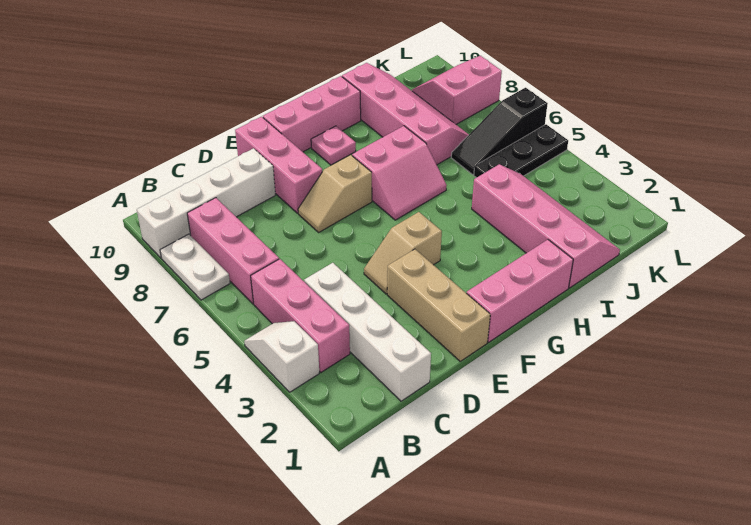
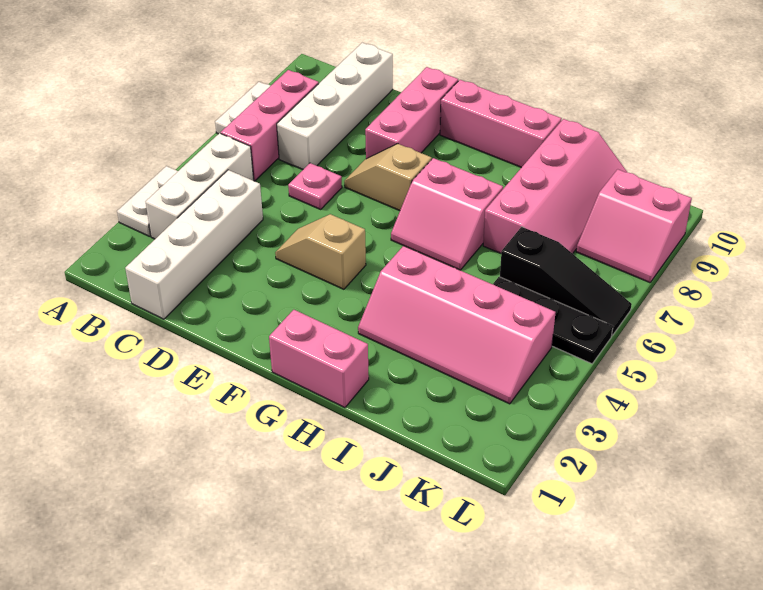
white 1x2 slope [244,321,319,392] -> white 1x2 plate [117,166,178,236]
white 1x4 brick [137,148,275,258] -> white 1x4 brick turned to [277,43,393,170]
pink 1x3 brick [251,259,350,372] -> white 1x3 brick [146,133,254,239]
tan 1x3 brick [387,249,490,361] -> none
pink 1x3 brick [467,240,573,342] -> pink 1x2 brick [269,310,369,408]
pink 1x1 plate [311,126,356,165] -> pink 1x1 plate moved to [288,163,342,209]
pink 2x4 slope [472,164,620,288] -> pink 2x4 slope turned to [358,246,556,404]
black 1x3 slope [451,88,548,174] -> black 1x3 slope turned to [500,227,632,336]
pink 2x2 slope [412,56,502,124] -> pink 2x2 slope turned to [576,169,692,283]

